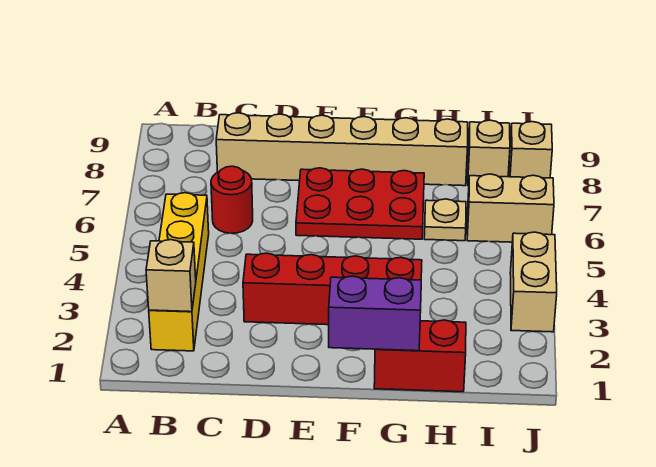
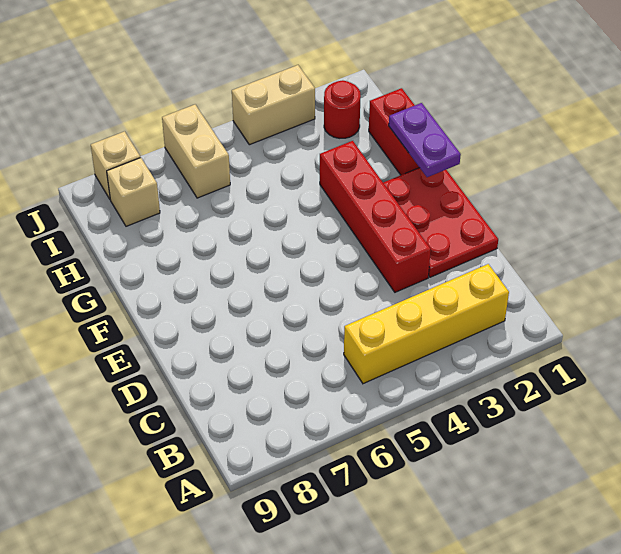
tan 1x1 brick [146,240,196,312] -> none
red 1x1 round brick [211,166,253,233] -> red 1x1 round brick moved to [324,80,361,138]
tan 1x6 brick [216,113,468,186] -> none
red 2x3 plate [296,168,424,239] -> red 2x3 plate moved to [383,168,498,277]
purple 1x2 brick [329,276,421,351] -> purple 1x2 plate [389,103,461,177]
tan 1x1 plate [424,199,466,241] -> none

